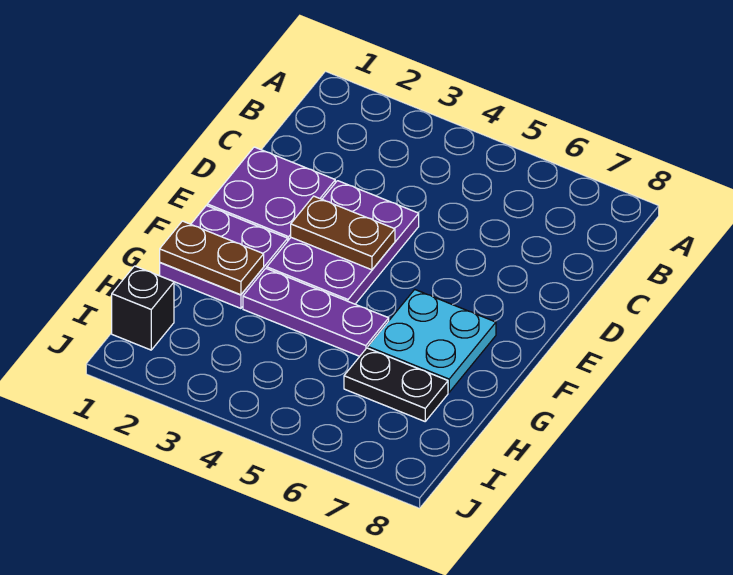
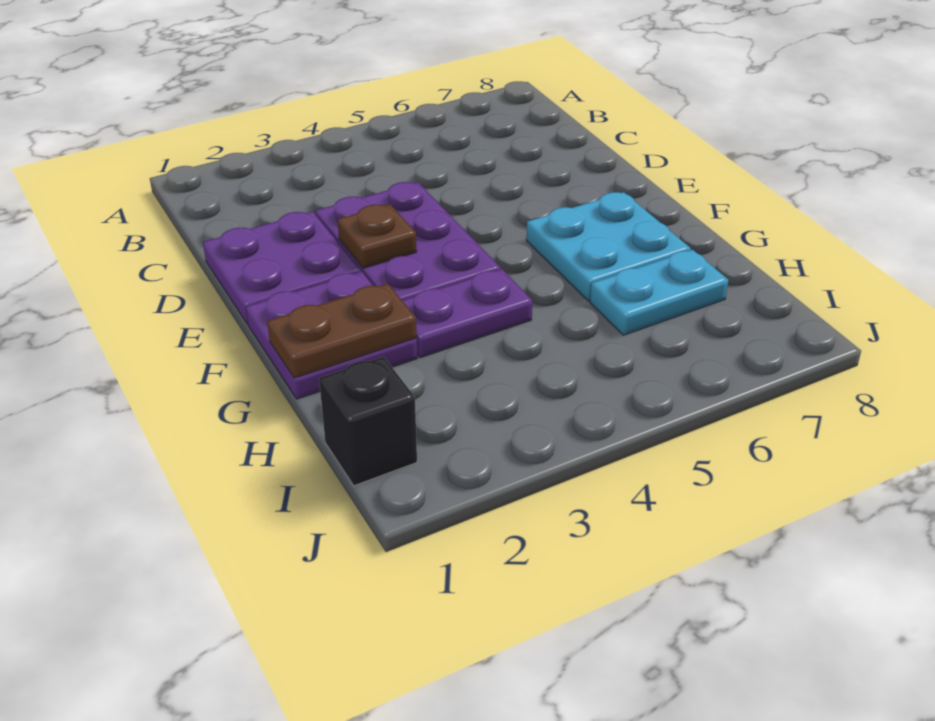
brown 1x2 plate [291,196,395,270] -> brown 1x1 plate [338,204,417,268]
purple 1x3 plate [243,268,389,356] -> purple 1x2 plate [402,269,532,358]
black 1x2 plate [344,348,448,421] -> cyan 1x2 plate [590,250,728,335]

